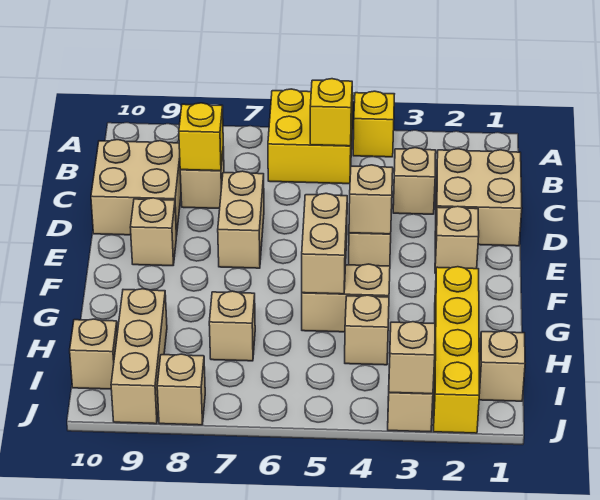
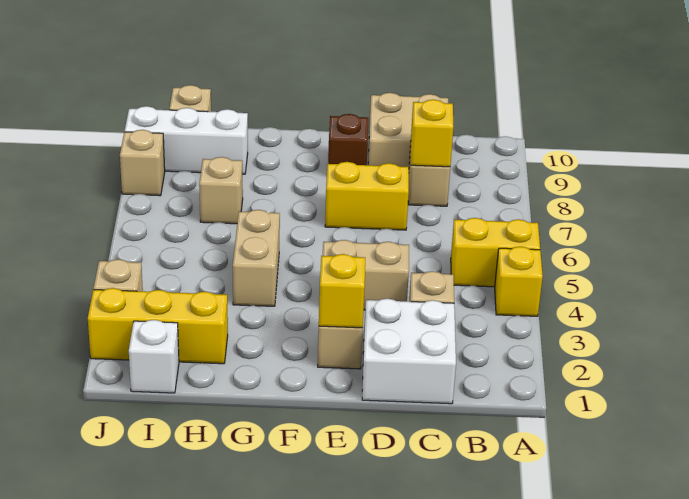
yellow 2x2 brick [268,89,353,184] -> yellow 1x2 brick [451,218,540,287]
yellow 1x1 brick [310,79,352,146] -> yellow 1x1 brick moved to [319,254,365,328]
tan 2x2 brick [435,149,522,246] -> white 2x2 brick [362,299,456,404]
tan 1x2 brick [218,171,264,268] -> yellow 1x2 brick [325,162,409,230]
tan 1x1 brick [349,165,393,234] -> none
tan 1x1 brick [130,198,176,266] -> brown 1x1 brick [328,114,368,165]
tan 1x2 brick [302,193,347,294] -> none
yellow 1x4 brick [433,267,479,433] -> yellow 1x3 brick [88,288,228,364]
tan 1x1 brick [345,295,389,365] -> none
tan 1x3 brick [111,289,167,424] -> white 1x3 brick [125,106,248,174]
tan 1x1 brick [479,331,525,401] -> white 1x1 brick [129,320,179,393]
tan 1x1 brick [389,322,435,394] -> none

